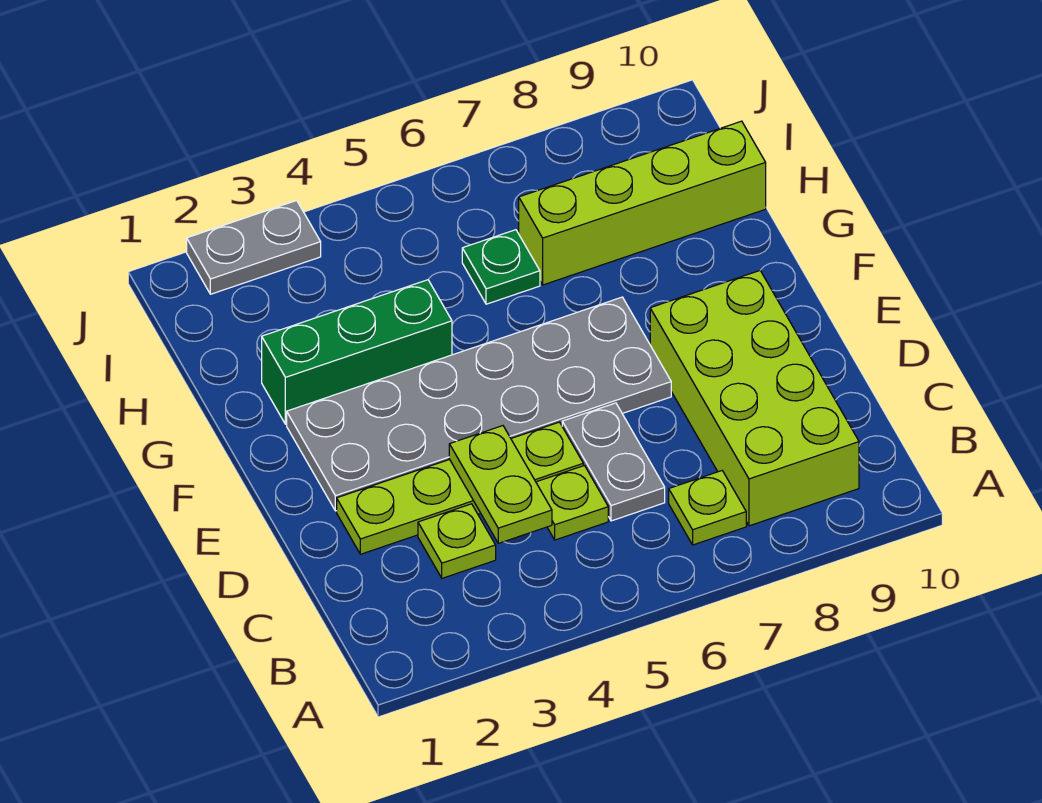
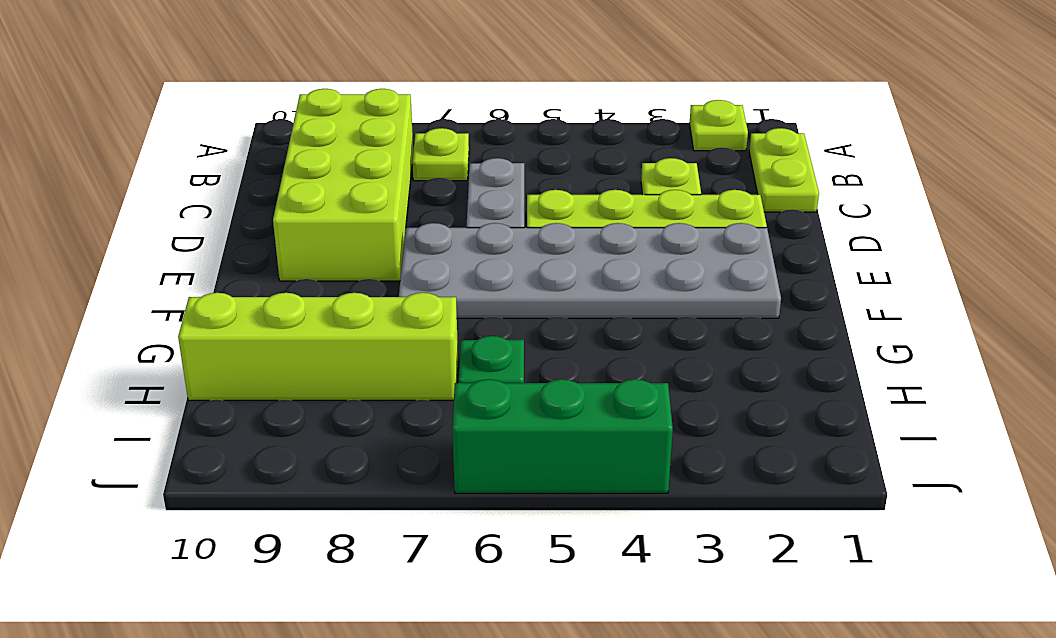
lime 1x2 plate [449,426,552,543] -> lime 1x2 plate moved to [749,128,819,212]
lime 1x1 plate [536,466,608,540] -> lime 1x1 plate moved to [690,100,748,151]
green 1x3 brick [262,280,452,424] -> green 1x3 brick moved to [452,379,673,493]
grey 1x2 plate [187,201,321,294] -> none

